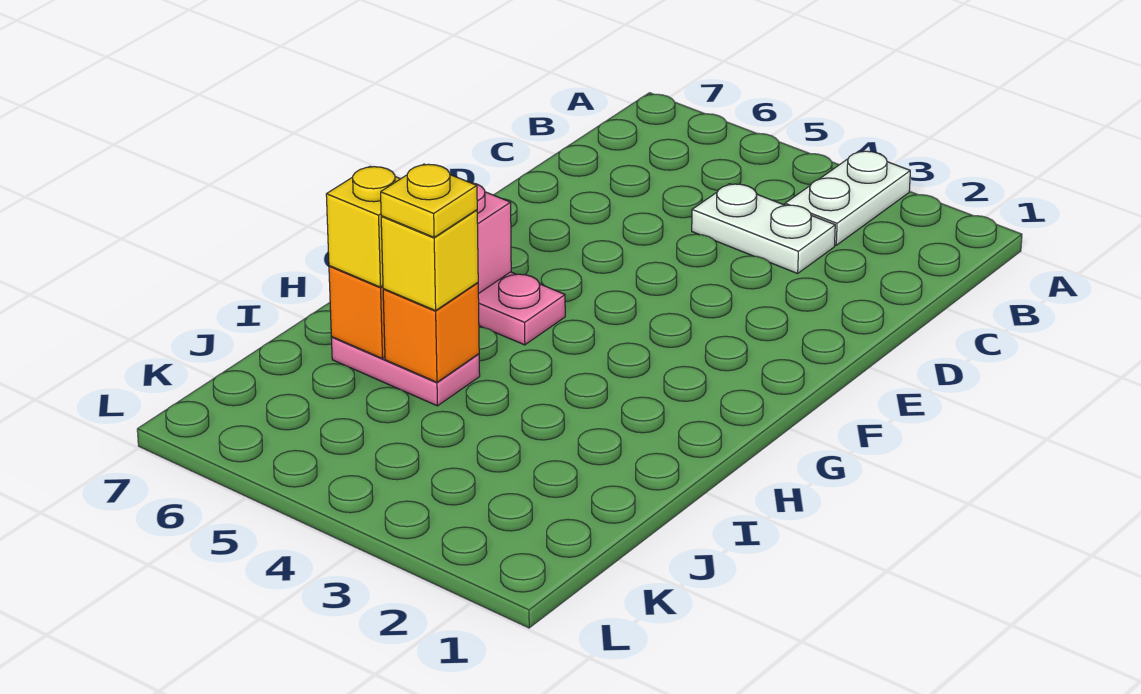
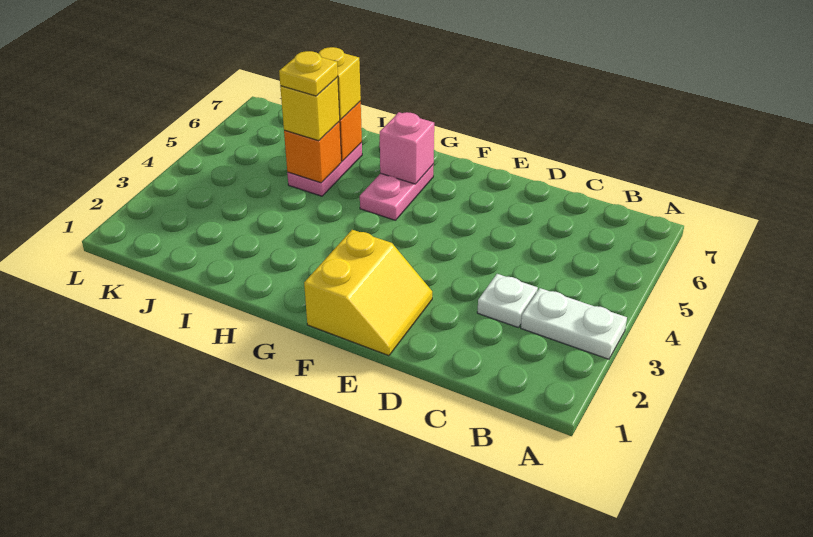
white 1x2 plate [692,184,835,273] -> white 1x1 plate [477,274,538,328]
none -> yellow 2x2 slope [304,230,432,356]

